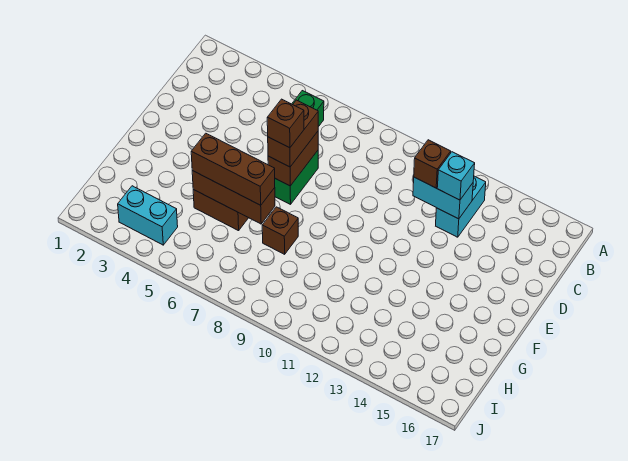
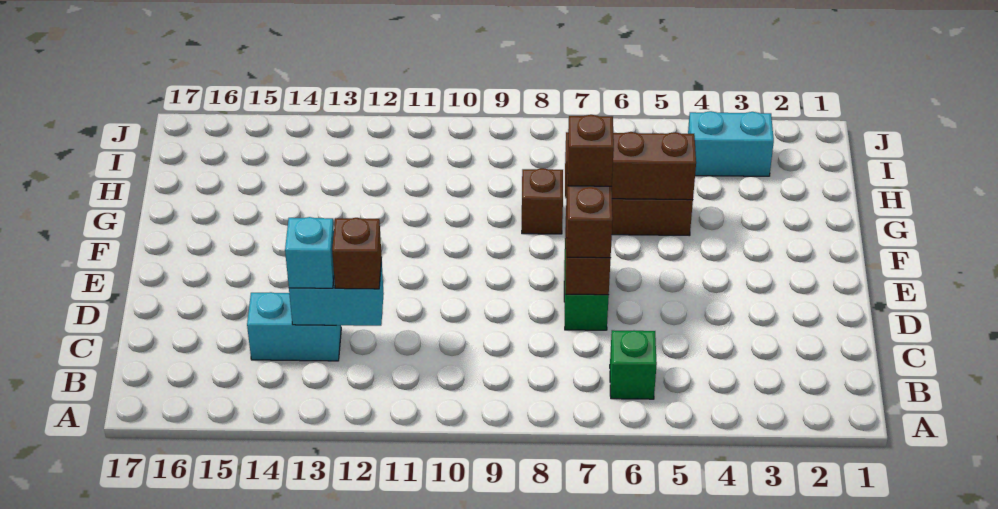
cyan 1x2 brick [436,176,486,237] -> cyan 1x2 brick turned to [247,292,341,361]
brown 1x3 brick [191,133,275,205] -> none

